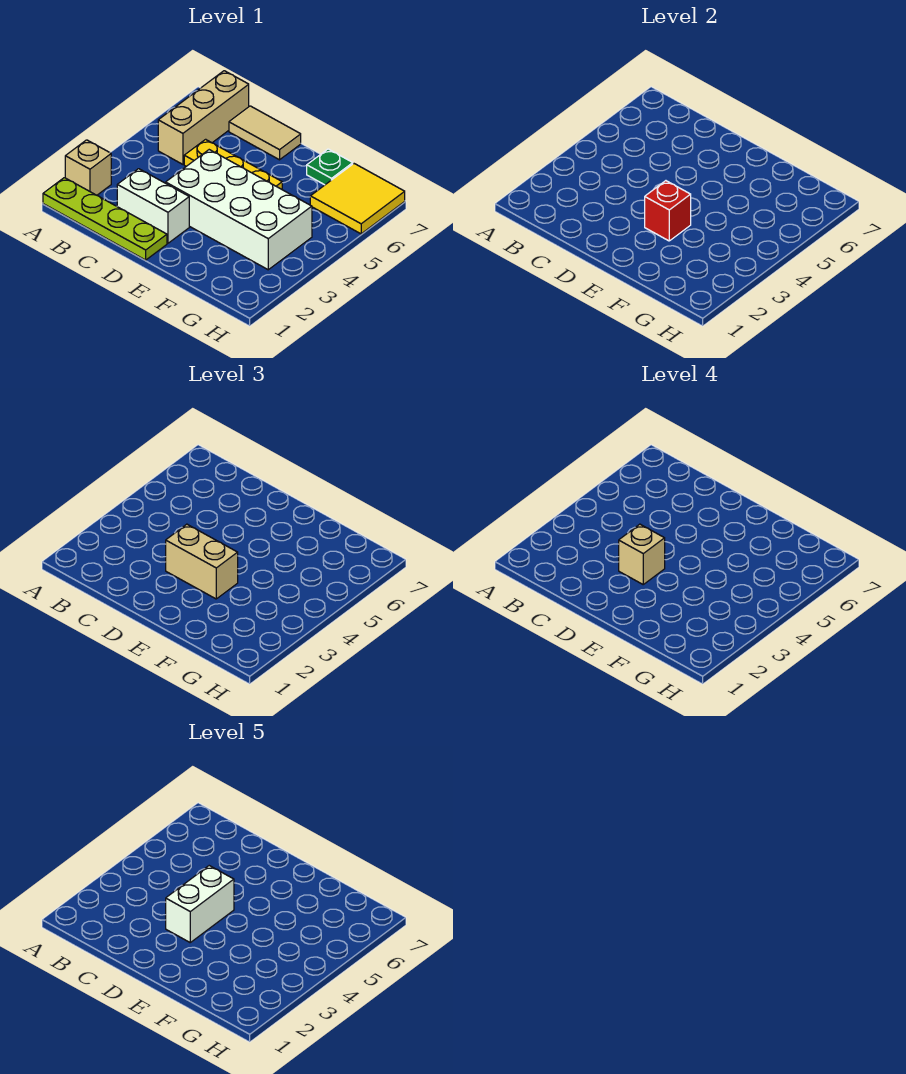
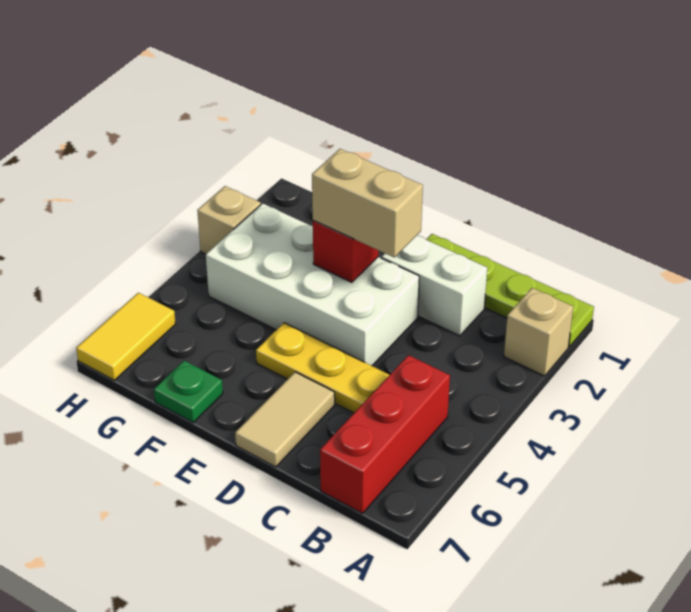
tan 1x3 brick [158,71,249,164] -> red 1x3 brick [320,355,450,513]
tan 1x2 tile [229,106,301,160] -> tan 1x2 tile turned to [235,372,335,467]
tan 1x1 brick [619,524,665,584] -> tan 1x1 brick moved to [197,186,261,254]
white 1x2 brick [166,866,234,942] -> none
yellow 2x2 tile [310,164,405,234] -> yellow 1x2 tile [76,293,176,380]

